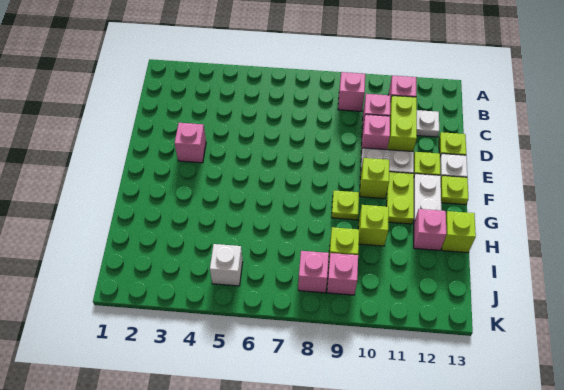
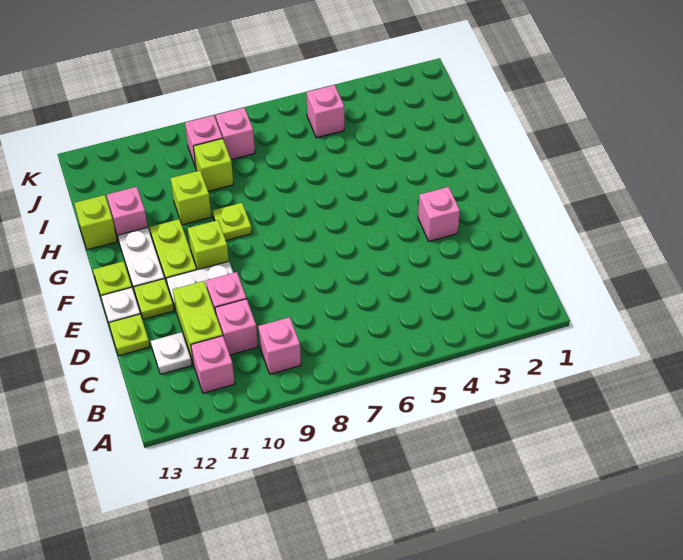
white 1x1 brick [210,244,243,286] -> pink 1x1 brick [307,85,344,138]

